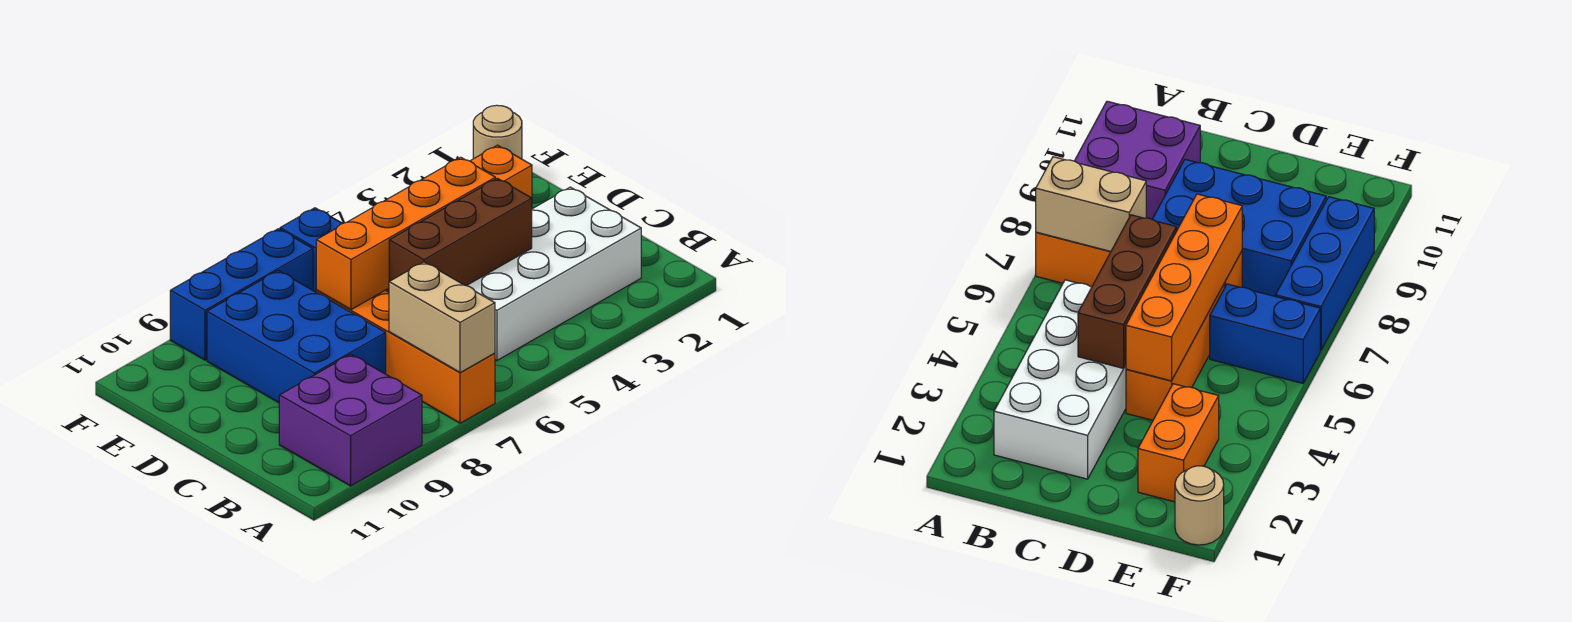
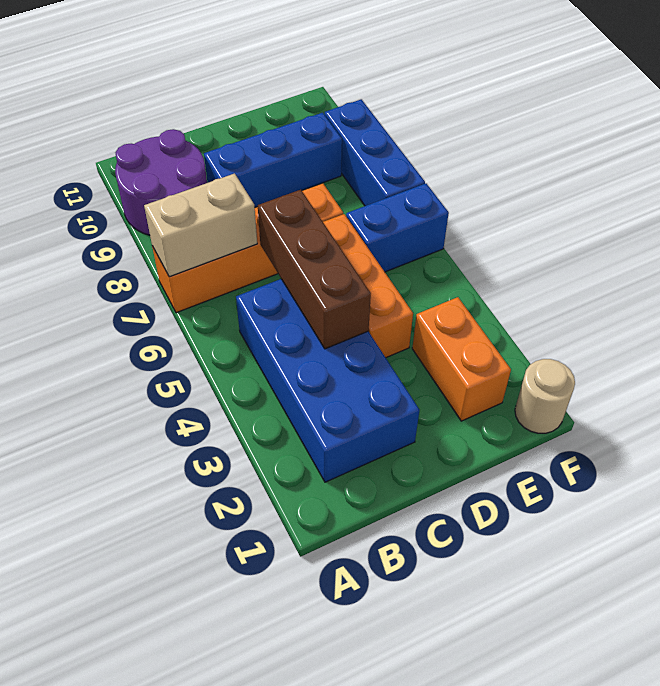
purple 2x2 brick [279,354,422,486] -> purple 2x2 round brick [115,129,207,235]
white 2x4 brick [467,187,641,361] -> blue 2x4 brick [236,279,419,482]
blue 2x3 brick [207,271,386,403] -> blue 1x3 brick [204,113,342,207]
orange 1x4 brick [316,157,495,310] -> none

